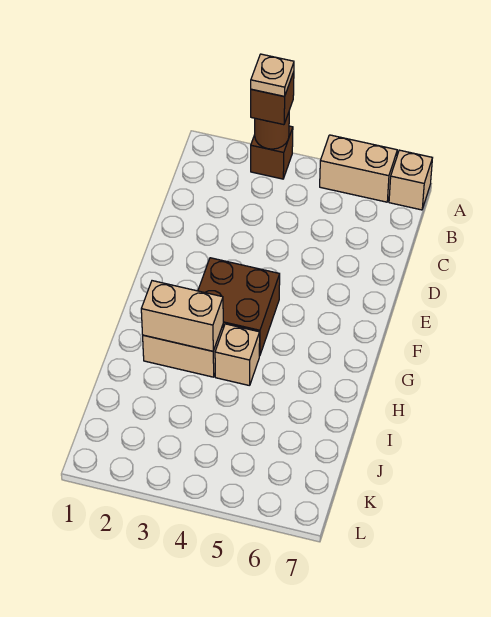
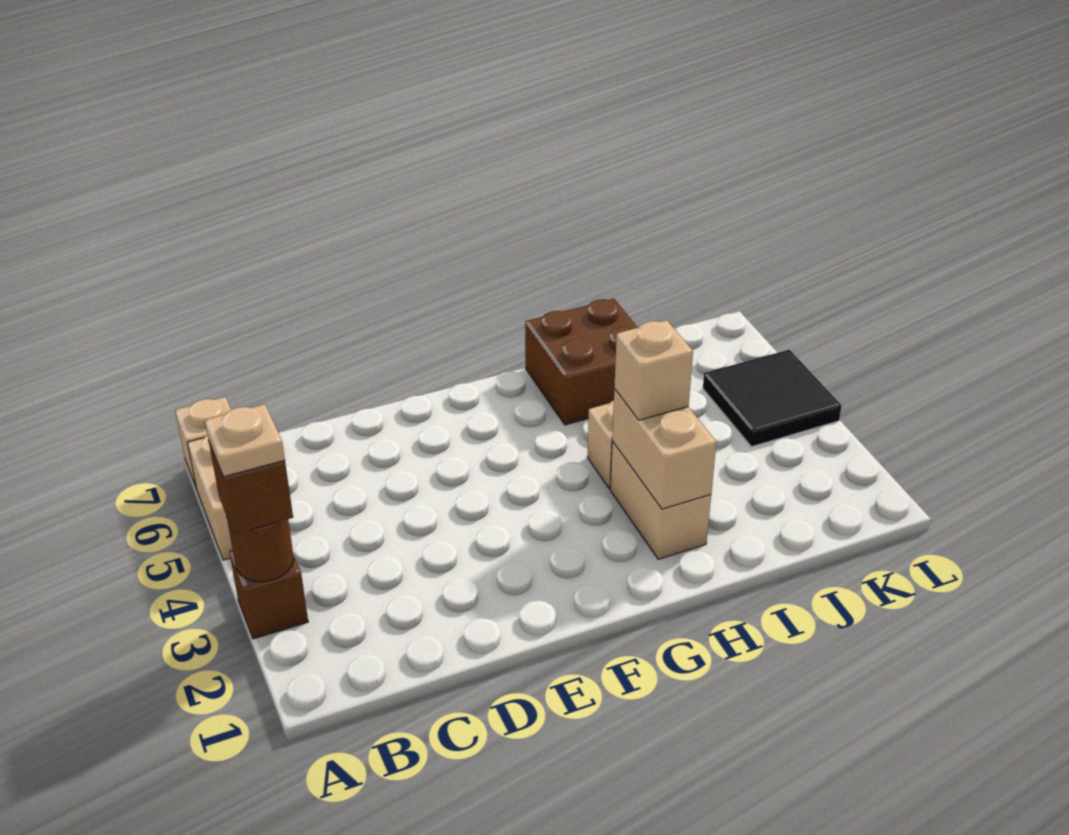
brown 2x2 brick [198,258,280,356] -> brown 2x2 brick moved to [525,299,638,425]
none -> tan 1x1 brick [614,320,693,420]
none -> black 2x2 tile [703,350,841,447]

